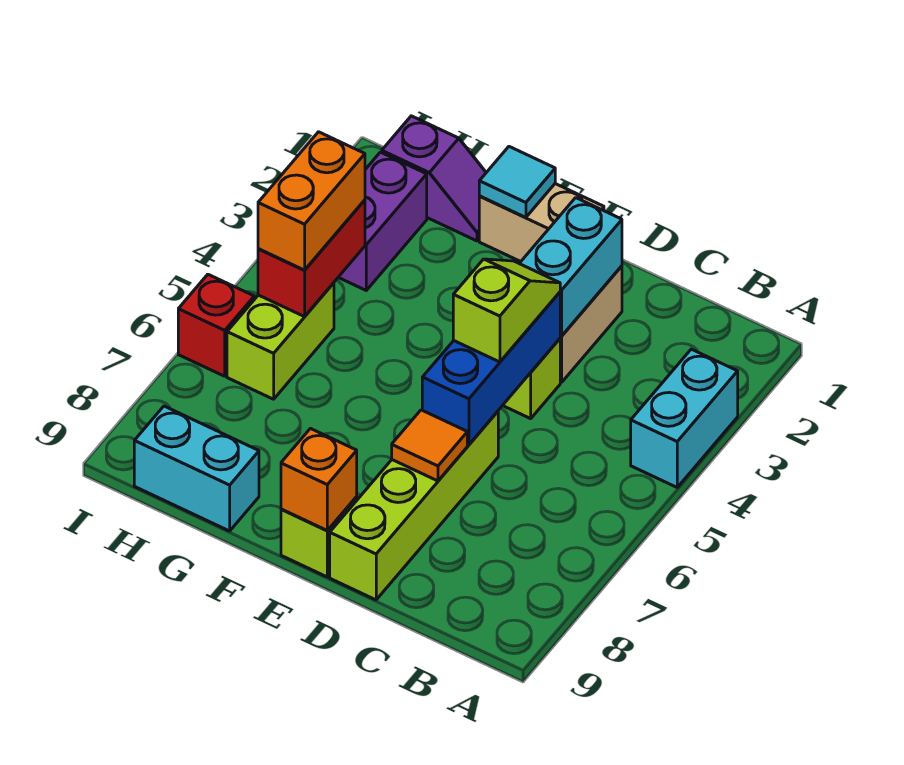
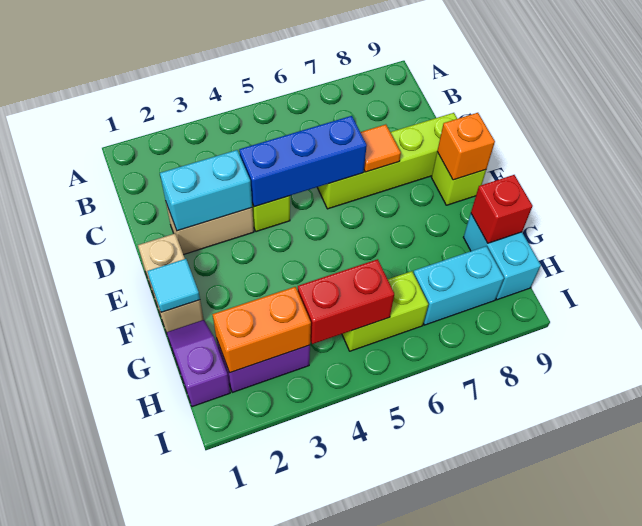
cyan 1x2 brick [631,349,738,487] -> cyan 1x2 brick moved to [413,246,504,325]
lime 1x2 slope [453,259,560,362] -> none
orange 1x2 brick [258,132,365,270] -> orange 1x2 brick moved to [212,287,311,373]
red 1x1 brick [178,275,254,376] -> red 1x1 brick moved to [471,175,532,243]

